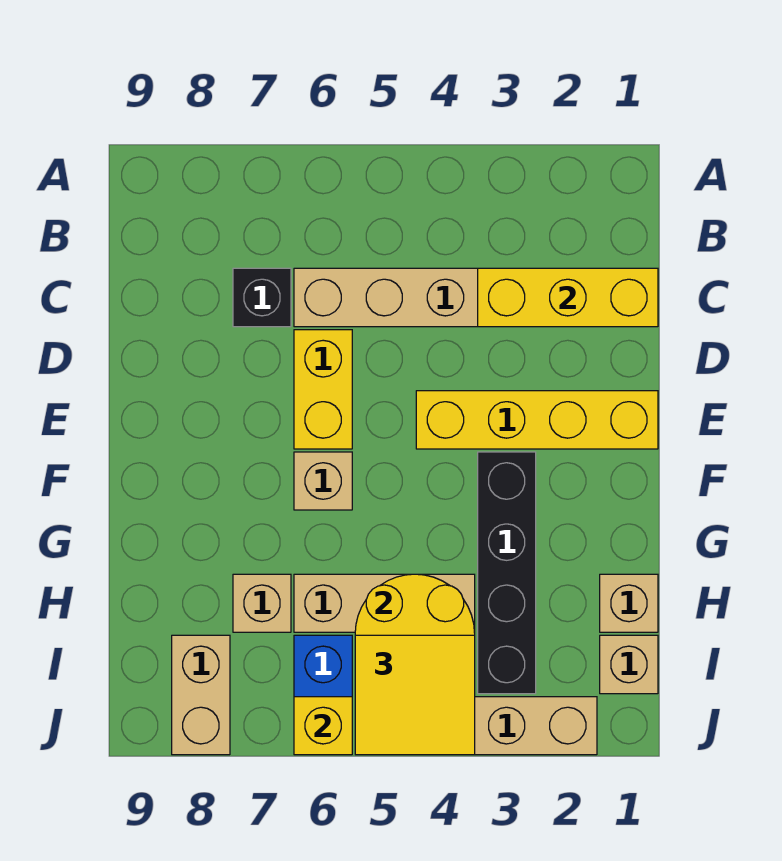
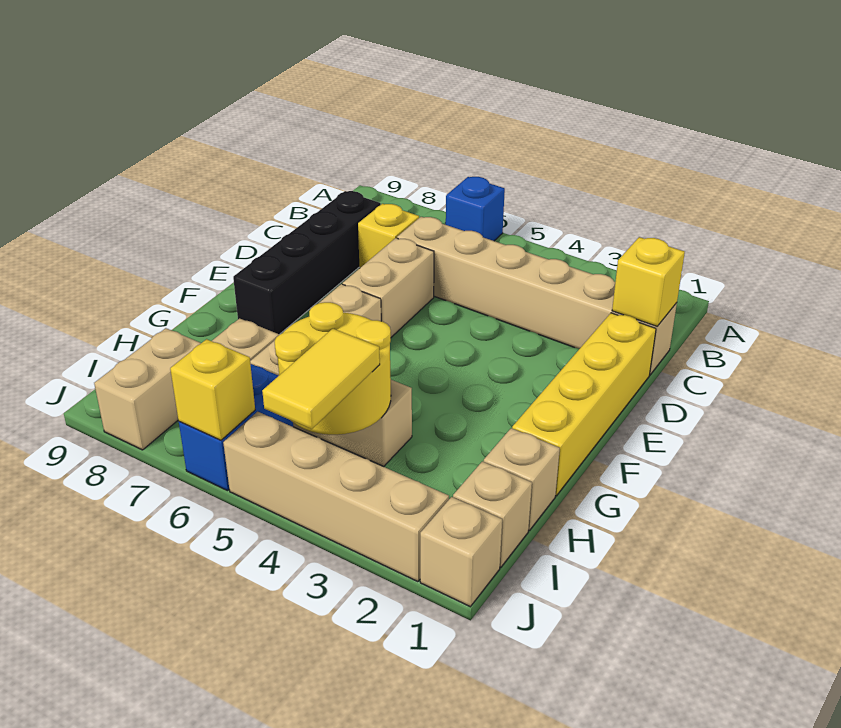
none -> blue 1x1 brick [446,177,505,241]
yellow 1x3 brick [478,268,658,327] -> yellow 1x1 brick [612,237,685,326]
black 1x1 brick [233,268,291,327] -> yellow 1x1 brick [358,204,419,268]
yellow 1x2 brick [294,330,352,449] -> tan 1x2 brick [343,238,434,337]
yellow 1x4 brick [416,391,658,449] -> yellow 1x4 brick turned to [512,313,656,496]
black 1x4 brick [478,452,536,694] -> black 1x4 brick moved to [233,191,381,335]
yellow 2x2 tile [355,635,475,755] -> yellow 1x2 tile [262,329,380,429]
none -> tan 1x1 brick [420,497,502,607]

